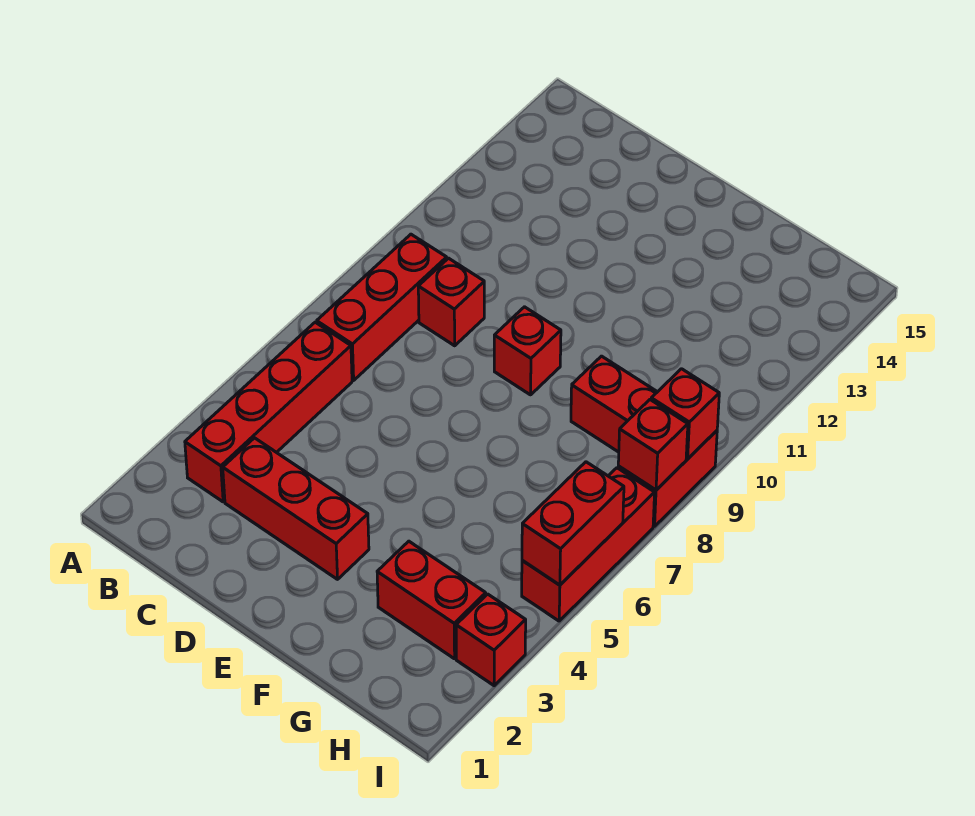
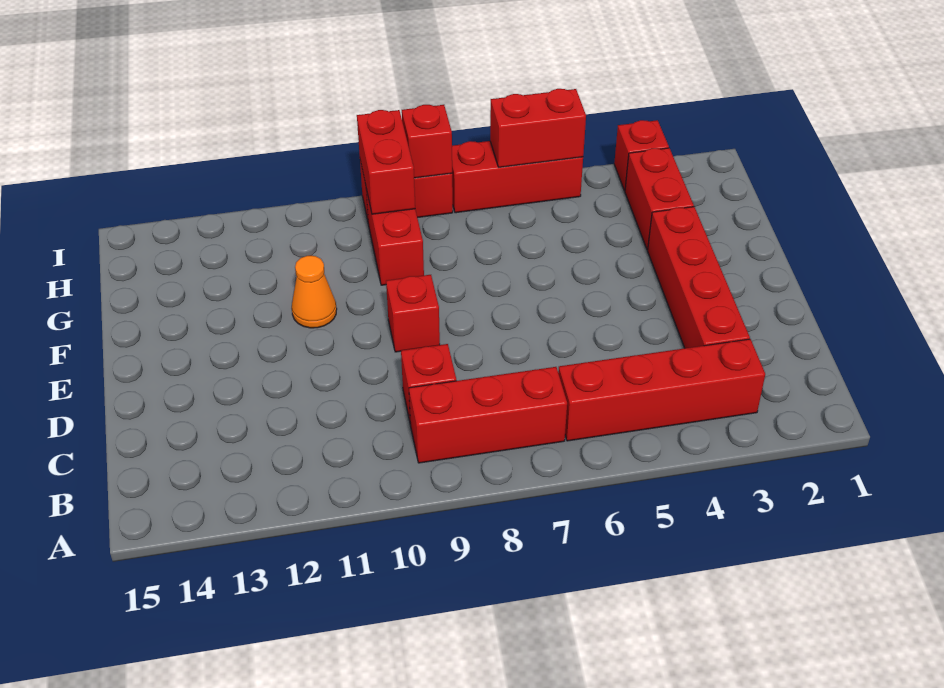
red 1x3 brick [223,438,369,579] -> red 1x4 brick [648,207,750,348]
none -> orange 1x1 cone [292,256,337,328]
red 1x1 brick [651,369,719,459] -> red 1x2 brick [357,110,415,214]

